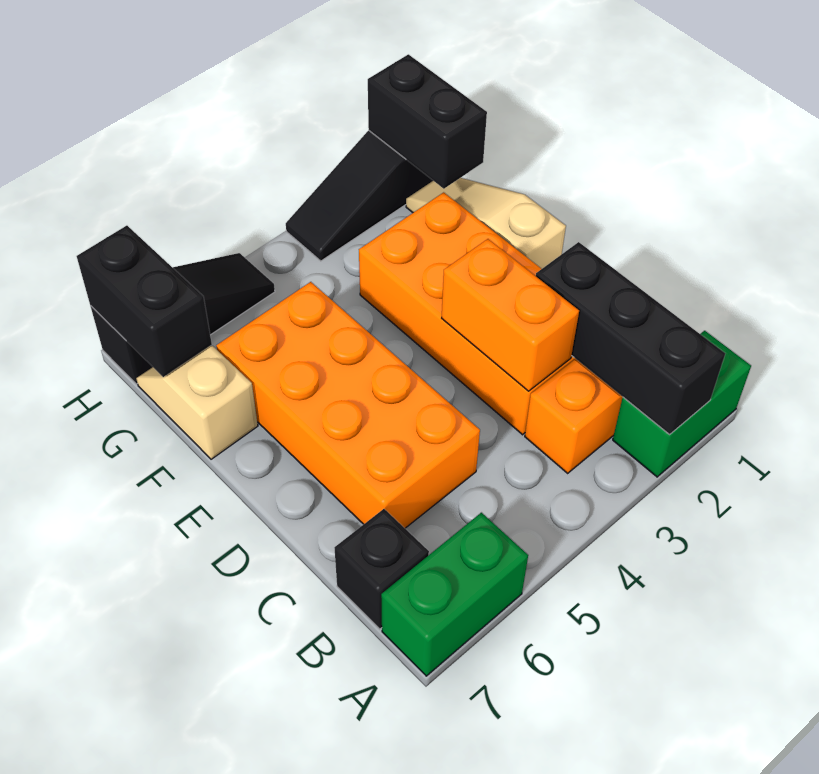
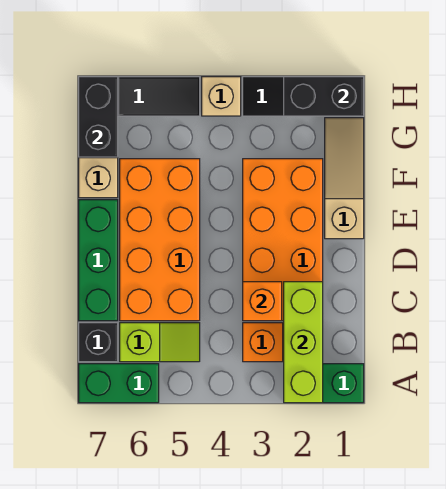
black 1x3 brick [536,242,725,434] -> lime 1x3 brick [284,282,323,403]
none -> lime 1x2 slope [120,323,200,362]
orange 1x2 brick [442,239,579,391] -> orange 1x1 brick [243,282,282,321]
none -> green 1x3 brick [79,200,118,321]
black 1x2 brick [368,54,487,189] -> black 1x2 brick turned to [284,77,364,116]
none -> tan 1x1 brick [202,77,241,116]

